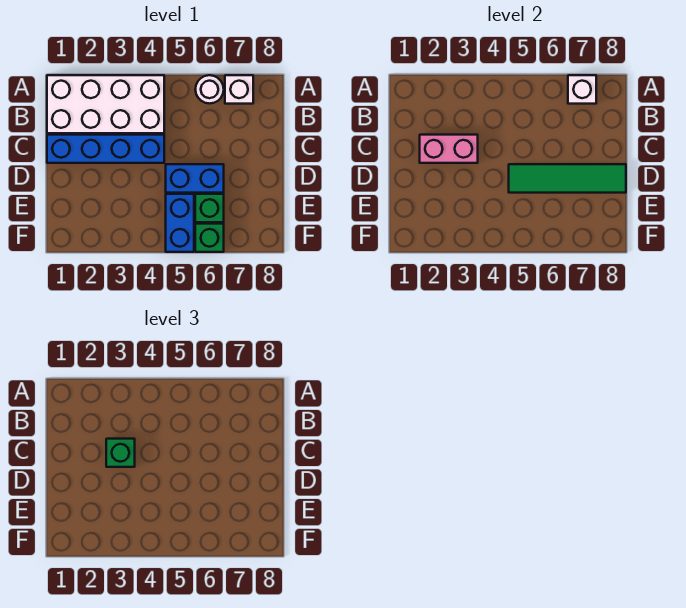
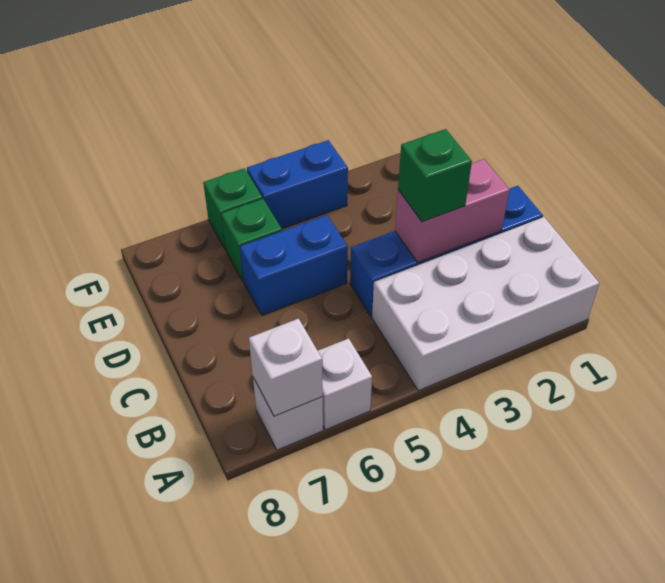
white 1x1 round brick [195,75,224,104] -> white 1x1 brick [318,338,372,430]
green 1x4 tile [509,164,626,193] -> none
blue 1x2 brick [166,194,194,252] -> blue 1x2 brick turned to [247,140,348,229]

